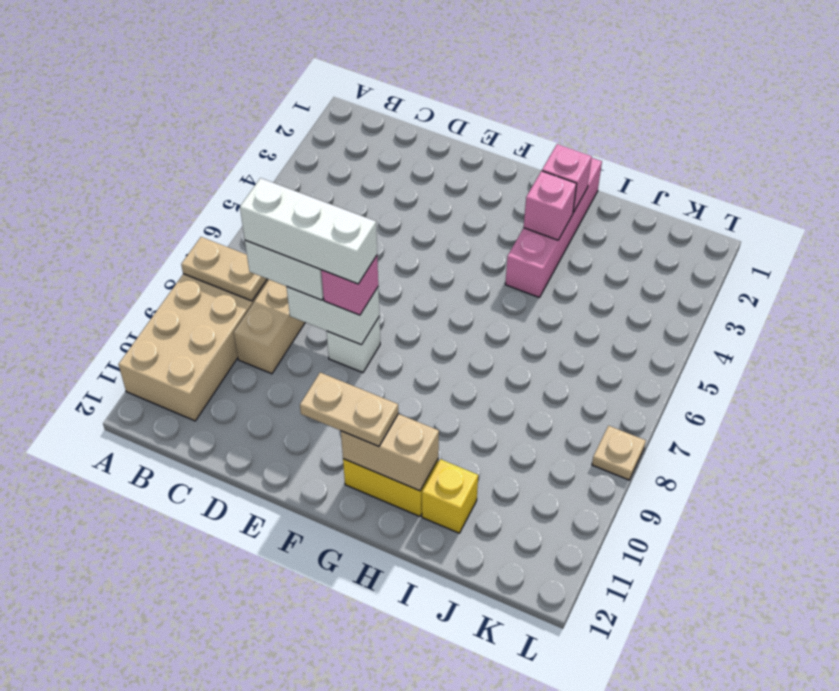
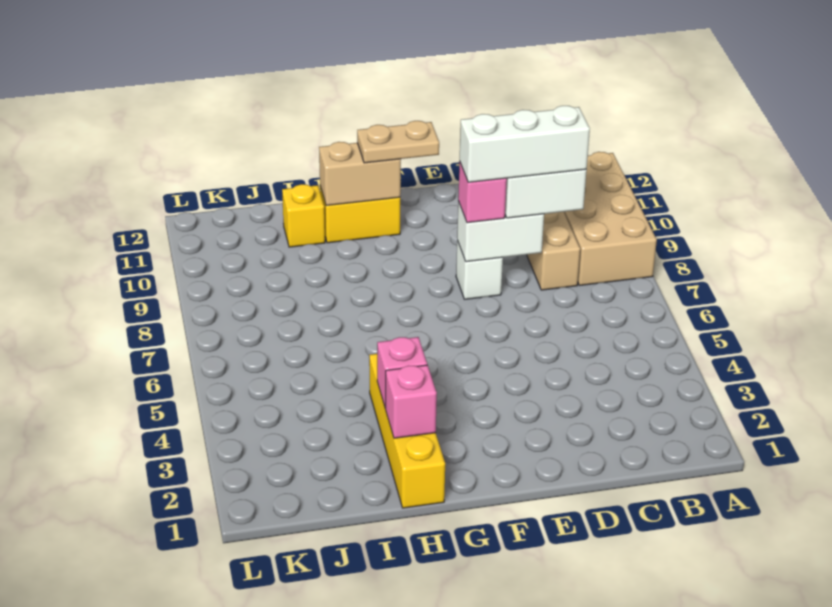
tan 1x2 plate [181,237,267,301] -> none
pink 1x4 brick [505,158,602,298] -> yellow 1x4 brick [369,354,445,508]
tan 1x1 plate [592,426,646,480] -> none

